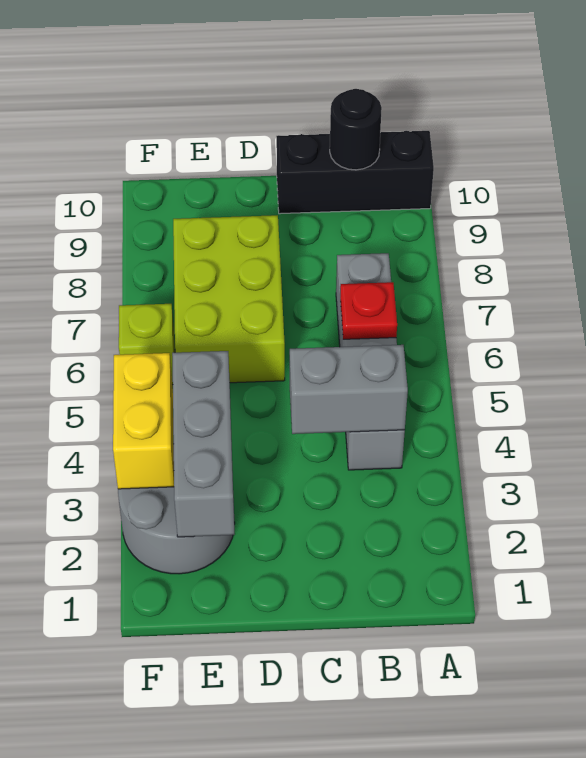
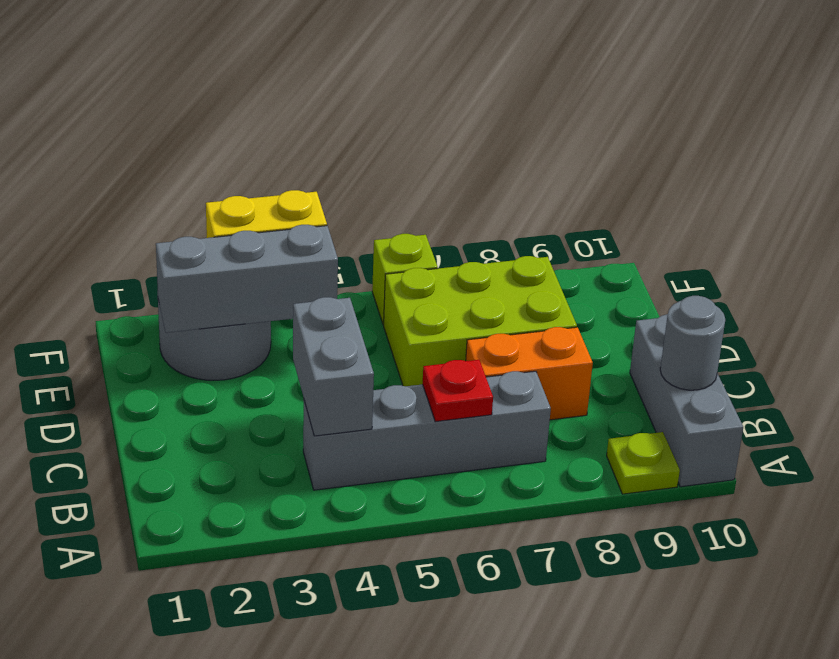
none -> lime 1x1 plate [607,432,680,494]
black 1x3 brick [276,131,434,214] -> grey 1x3 brick [630,314,743,487]
black 1x1 round brick [330,89,382,170] -> grey 1x1 round brick [660,296,725,390]
none -> orange 1x2 brick [466,327,593,420]

